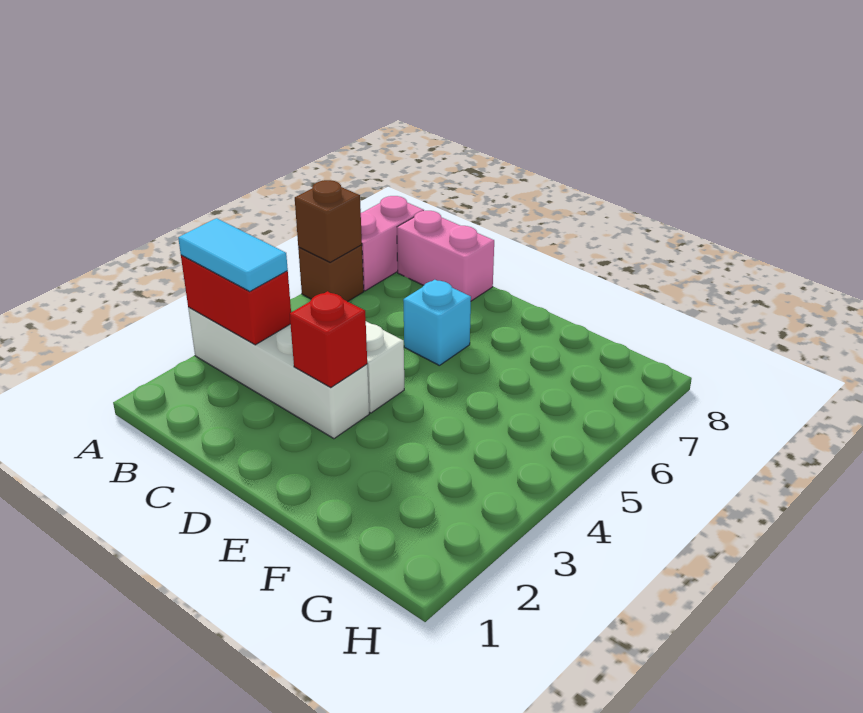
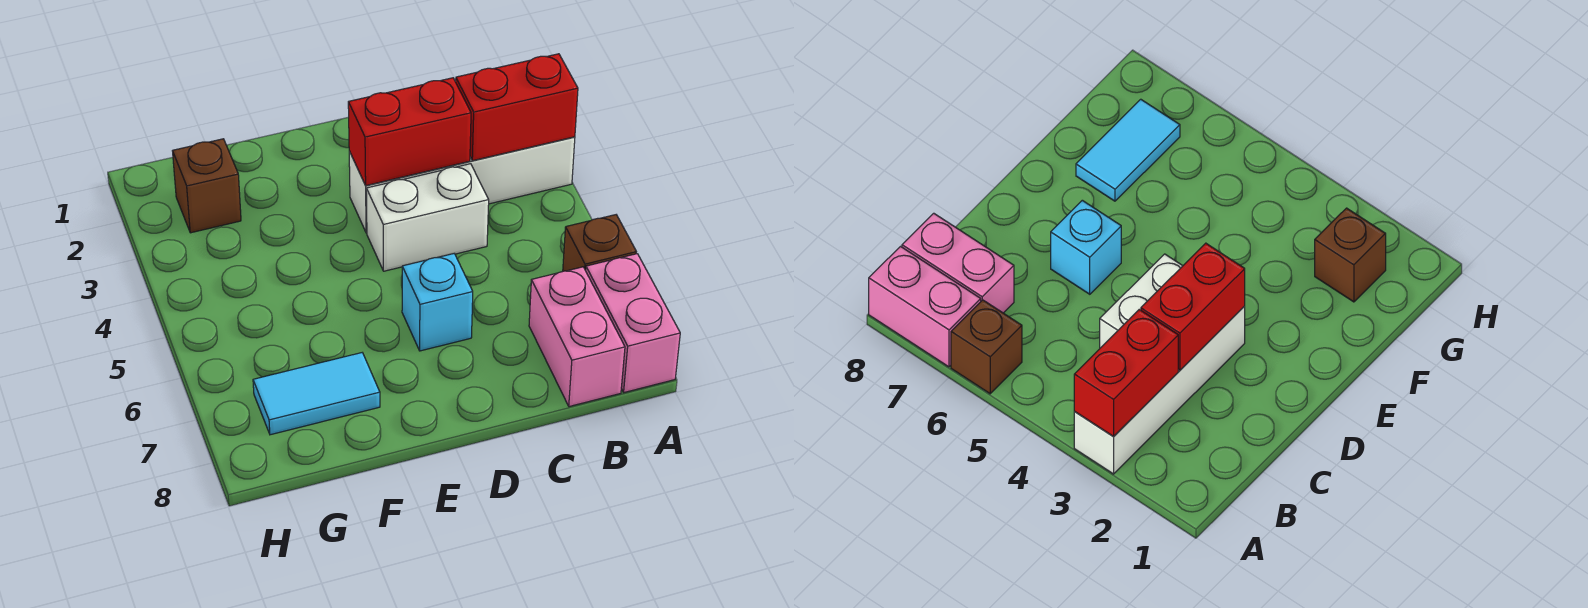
cyan 1x2 tile [178,218,288,291] -> cyan 1x2 tile moved to [253,353,380,435]
brown 1x1 brick [295,180,362,262] -> brown 1x1 brick moved to [173,139,241,233]
pink 1x2 brick [397,211,494,301] -> pink 1x2 brick turned to [529,267,625,407]
red 1x1 brick [290,291,367,388] -> red 1x2 brick [348,78,471,185]

